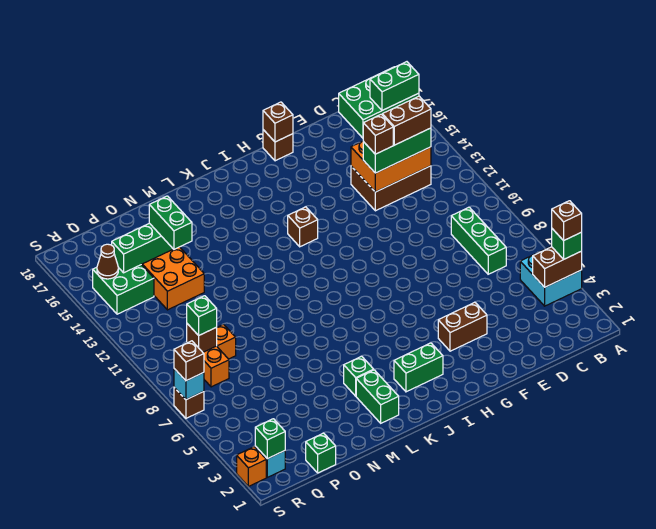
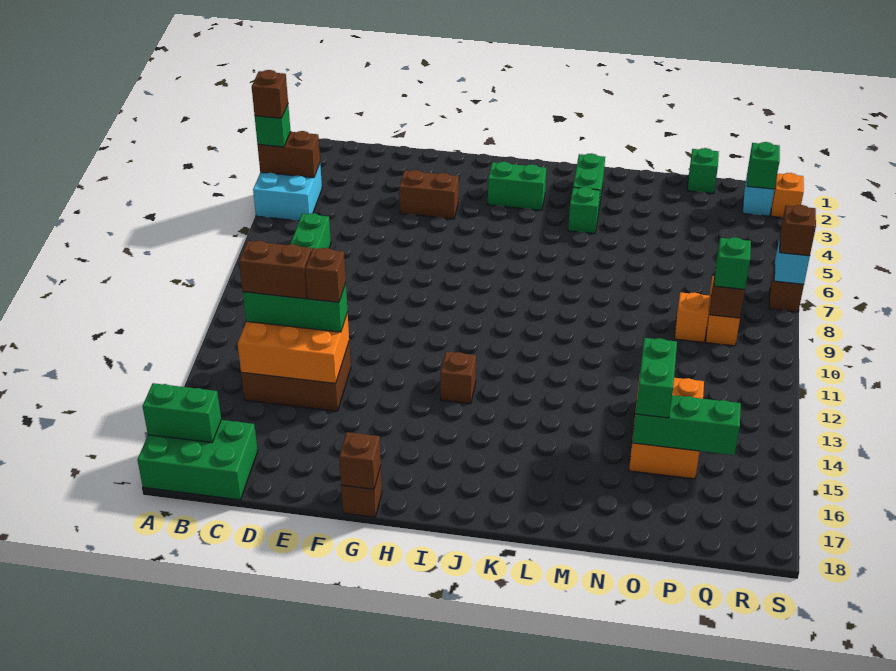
green 2x2 brick [93,265,154,314] -> none
brown 1x1 cone [97,244,118,279] -> none

